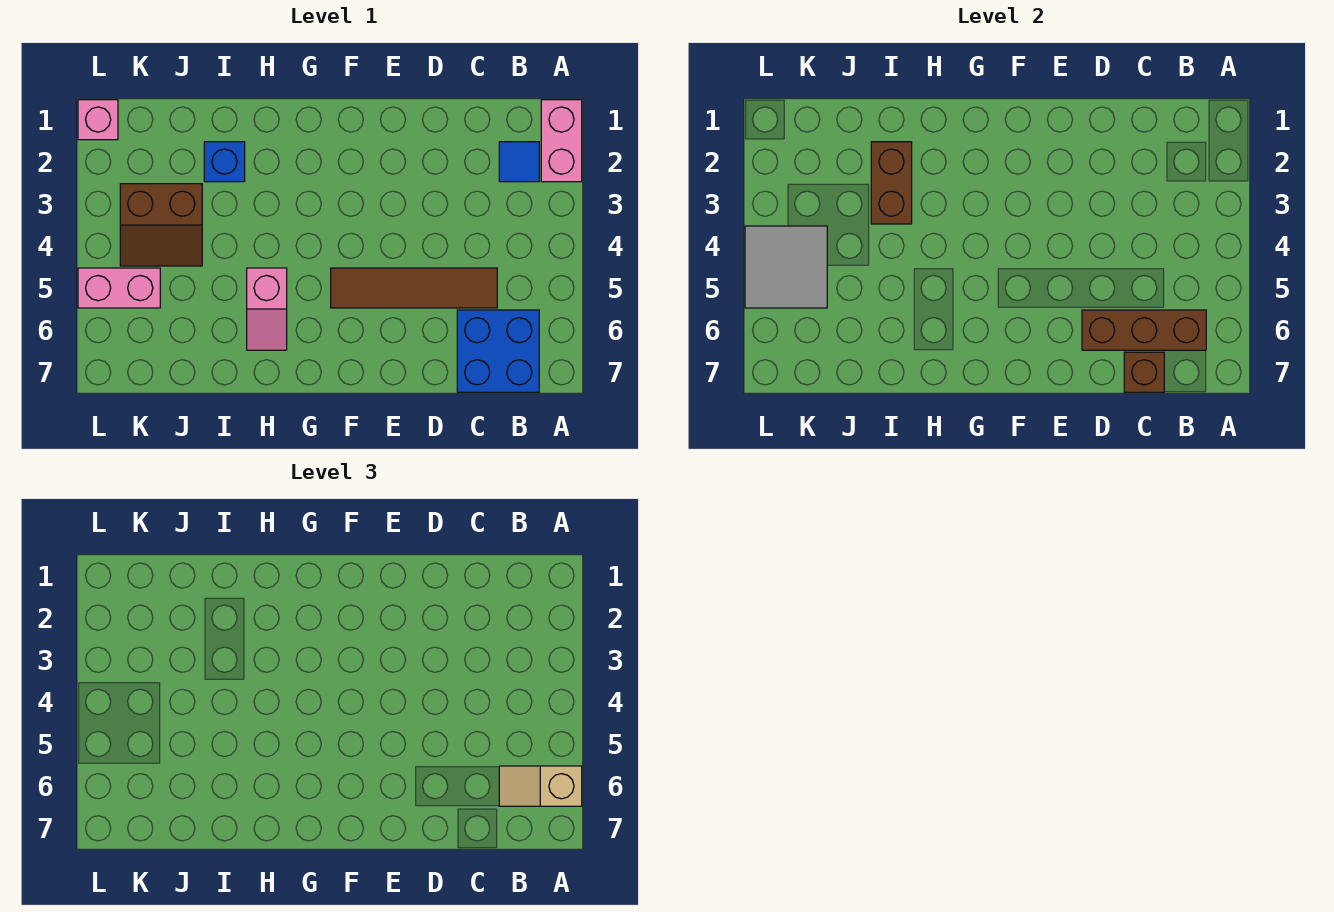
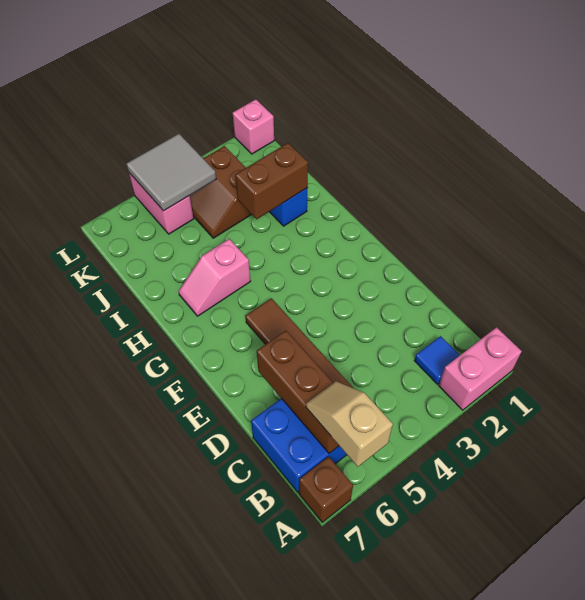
brown 1x1 brick [1124,352,1164,392] -> brown 1x1 brick moved to [299,457,353,522]

